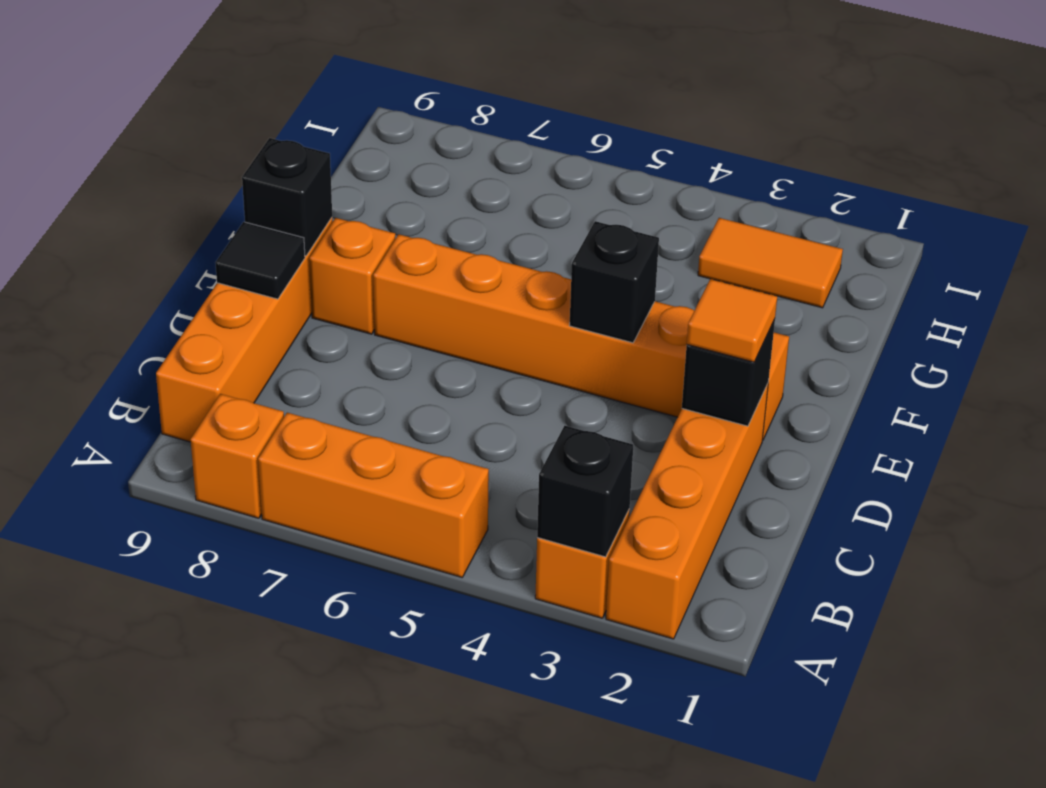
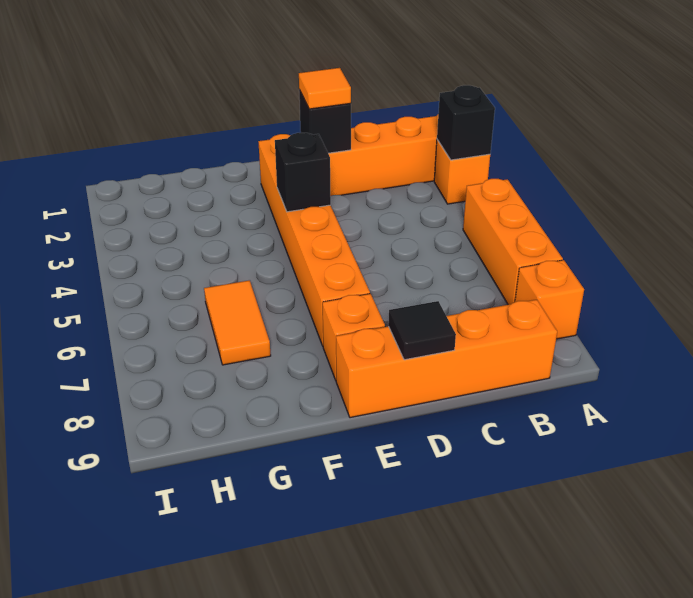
black 1x1 brick [242,138,332,256] -> none
orange 1x2 tile [698,218,843,308] -> orange 1x2 tile moved to [204,280,271,365]

